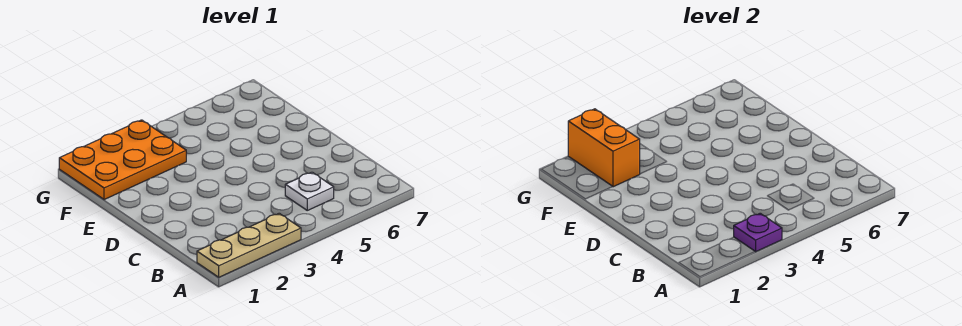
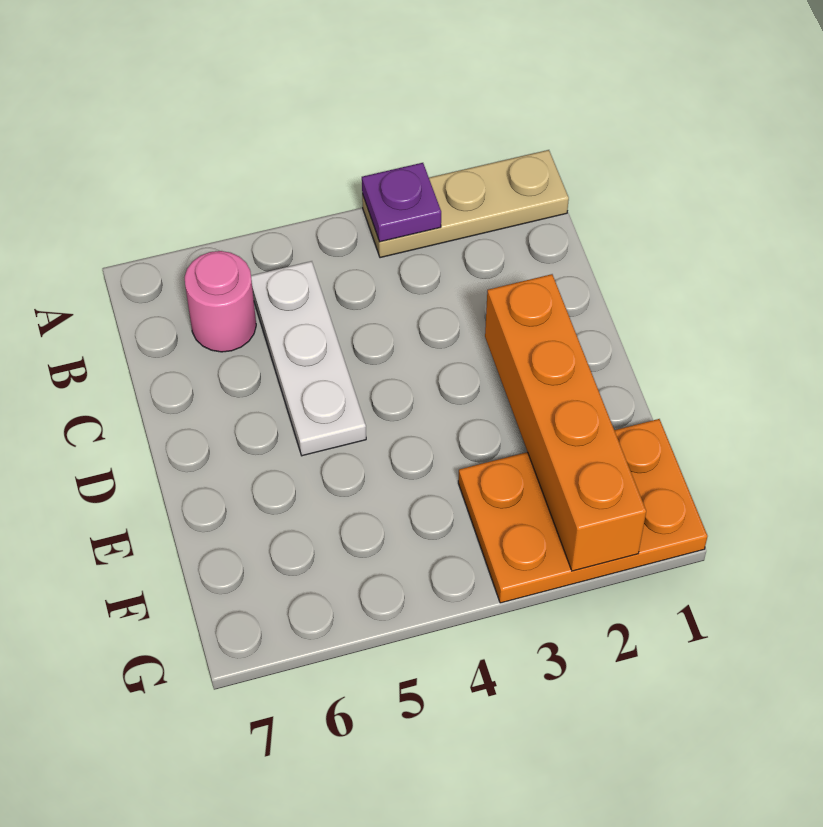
white 1x1 plate [285,172,334,210] -> white 1x3 plate [251,261,366,456]
none -> pink 1x1 round brick [185,251,256,352]
orange 1x2 brick [568,109,640,187] -> orange 1x4 brick [485,274,646,571]

